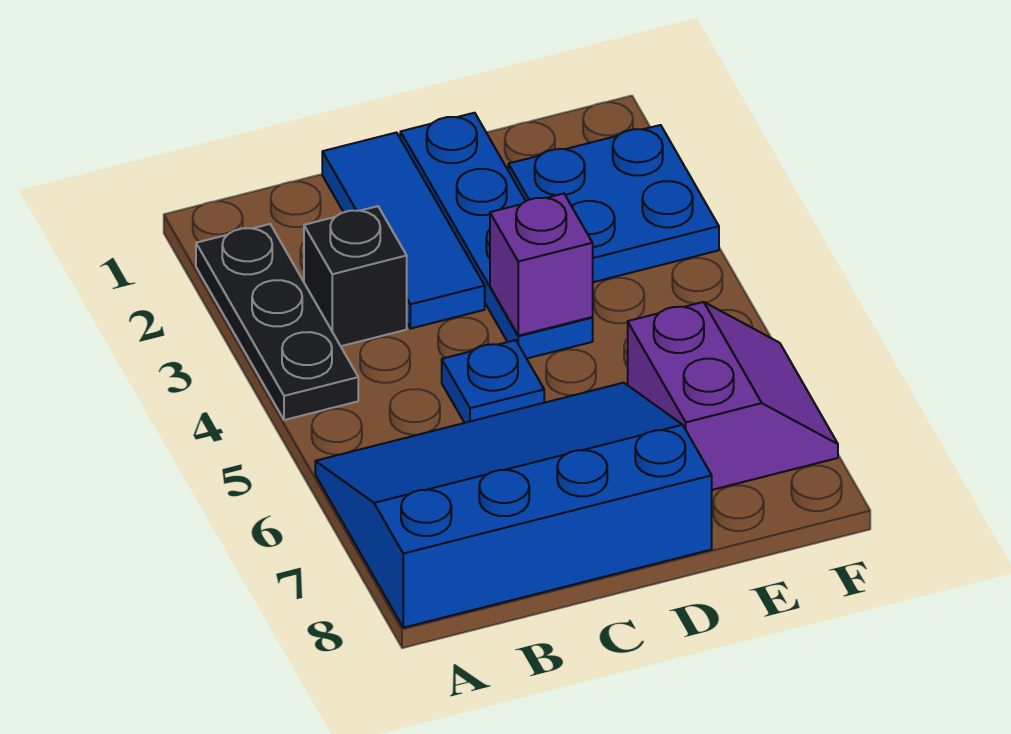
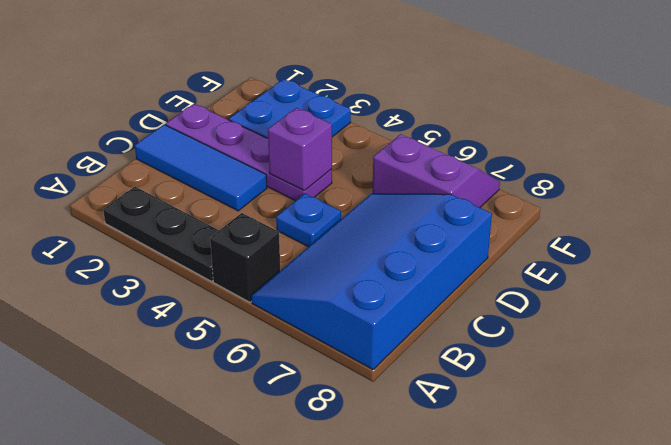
black 1x1 brick [304,206,407,346] -> black 1x1 brick moved to [210,213,280,302]
blue 1x4 plate [400,113,593,358] -> purple 1x4 plate [166,104,332,201]

